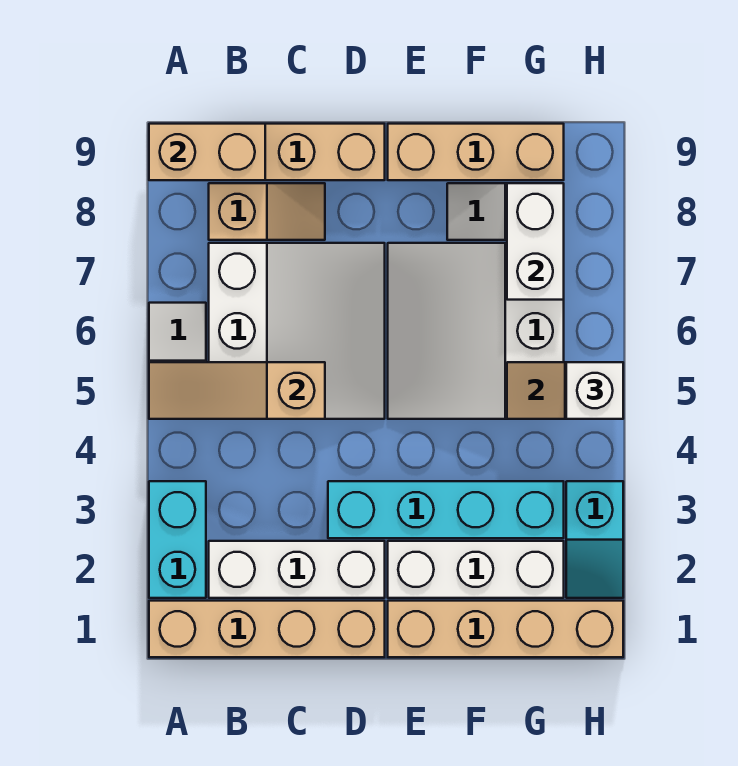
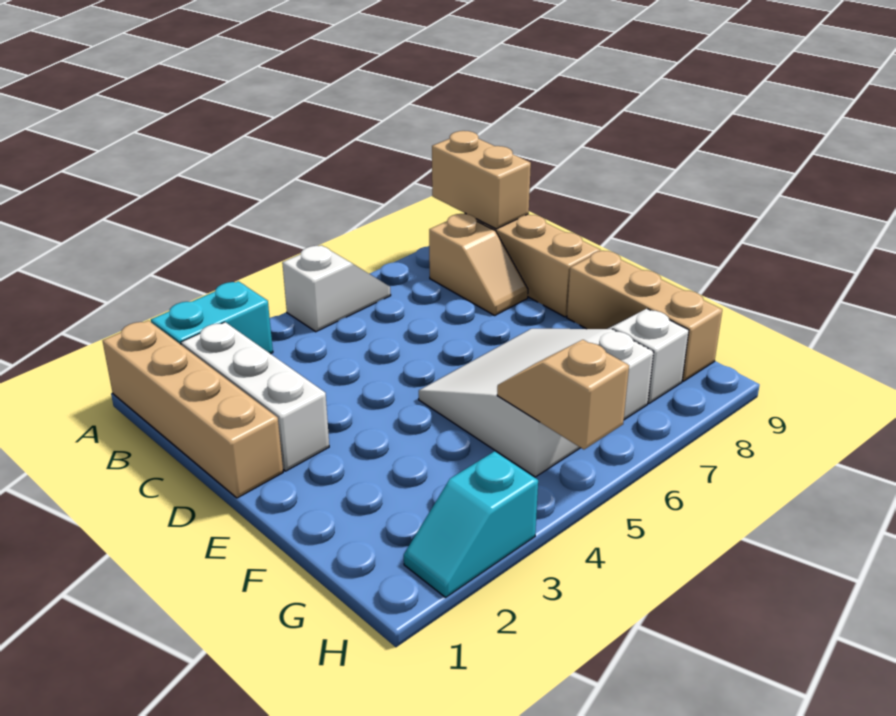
tan 1x3 slope [149,362,325,419] -> none
white 3x3 slope [209,243,385,419] -> none
cyan 1x4 brick [328,481,564,538] -> none
tan 1x4 brick [388,601,623,657] -> none
white 1x3 brick [388,541,564,598] -> none
white 1x2 brick [507,183,564,300] -> none
white 1x1 brick [566,362,623,419] -> none

